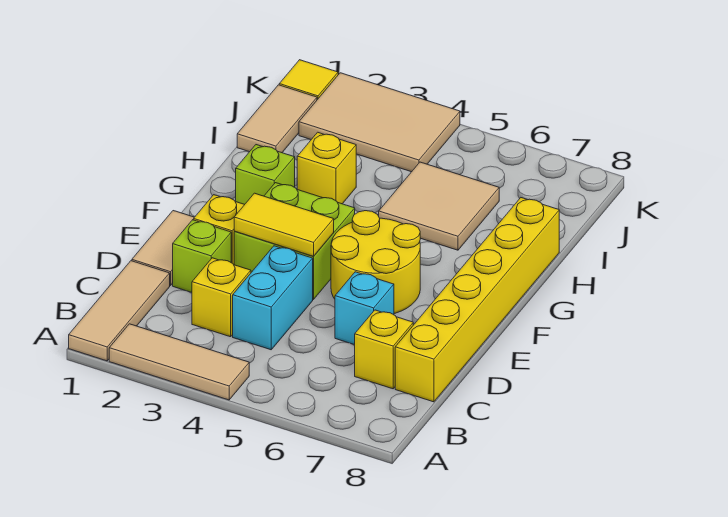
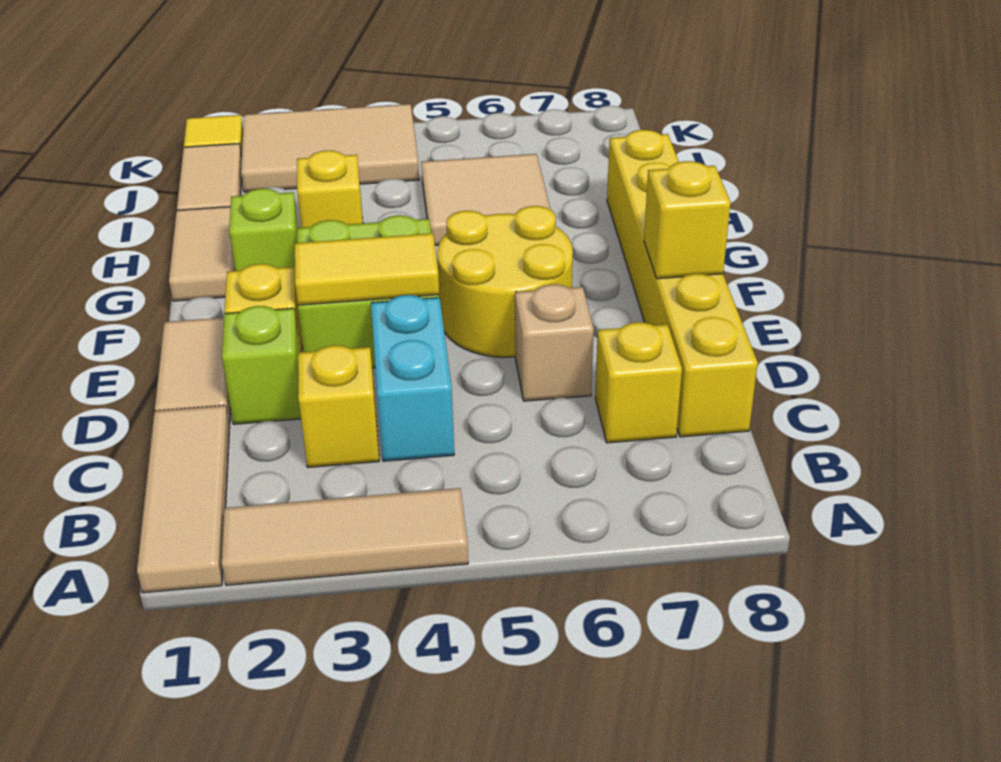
cyan 1x1 brick [335,272,394,345] -> tan 1x1 brick [515,284,594,401]
none -> yellow 1x1 brick [644,161,730,279]
none -> tan 1x2 tile [169,207,235,301]

